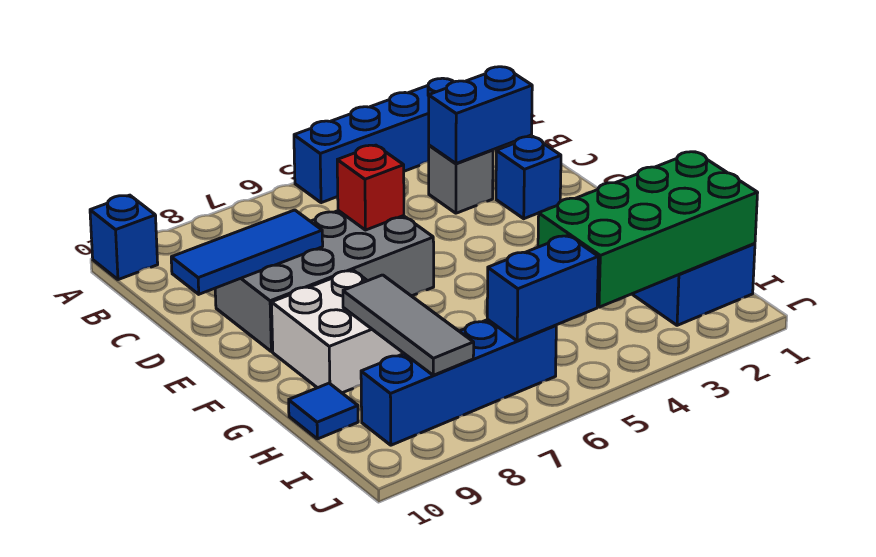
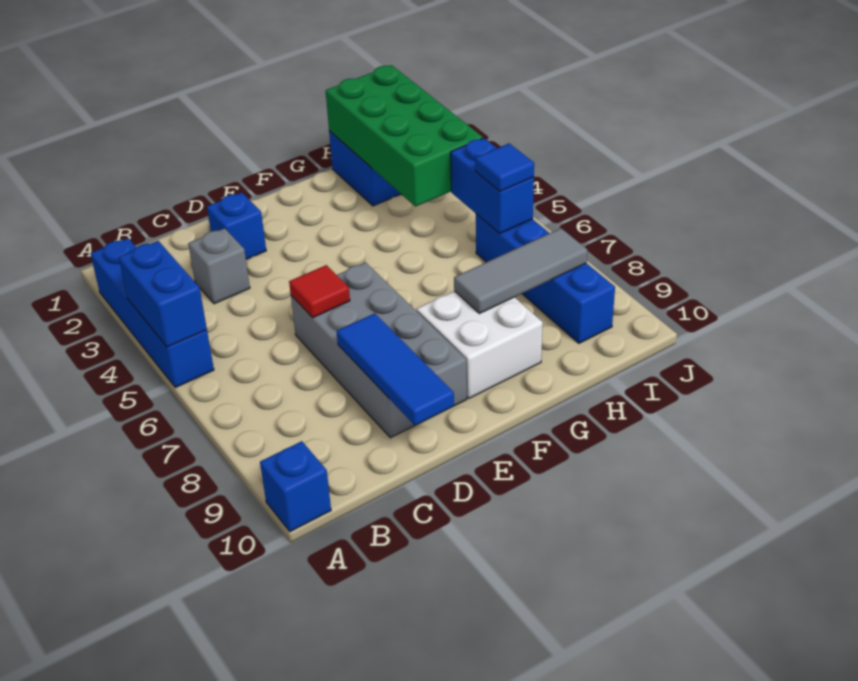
blue 1x2 brick [429,67,532,164] -> blue 1x2 brick moved to [119,241,207,347]
red 1x1 brick [337,145,404,230] -> red 1x1 tile [289,265,350,318]
blue 1x1 tile [289,383,358,439] -> blue 1x1 tile moved to [475,144,534,192]

